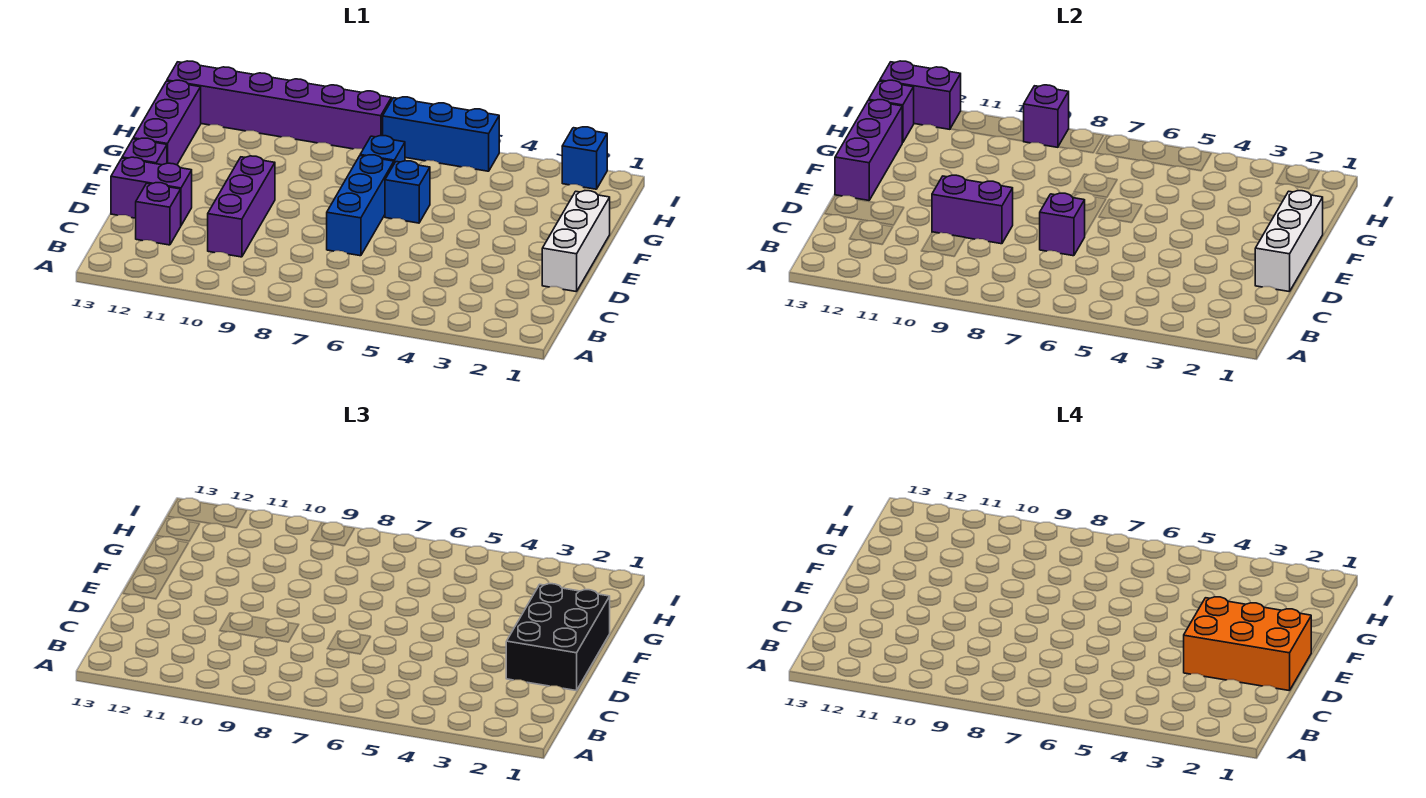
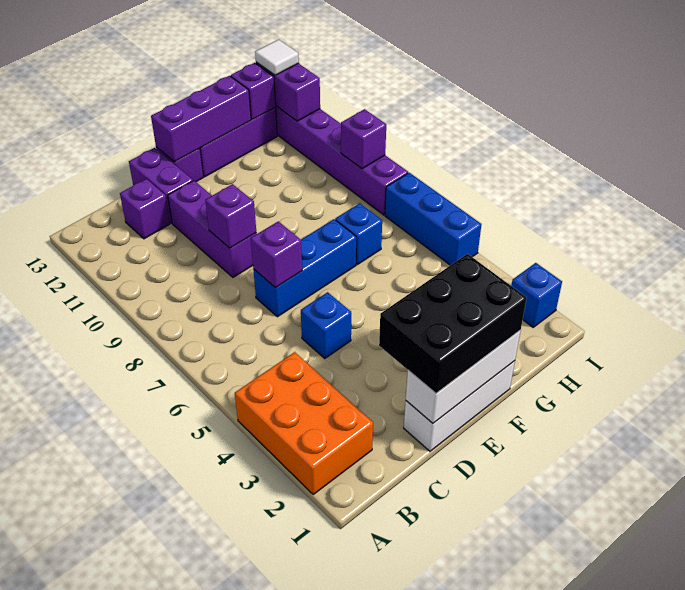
purple 1x3 brick [208,156,275,257] -> purple 1x3 brick turned to [168,181,257,277]
orange 2x3 brick [1184,597,1312,691] -> orange 2x3 brick moved to [235,352,373,494]
purple 1x2 brick [932,175,1013,244] -> purple 1x1 brick [205,184,256,248]
blue 1x1 brick [385,161,430,223] -> blue 1x1 brick moved to [301,292,351,358]
none -> white 1x1 tile [255,40,299,75]

